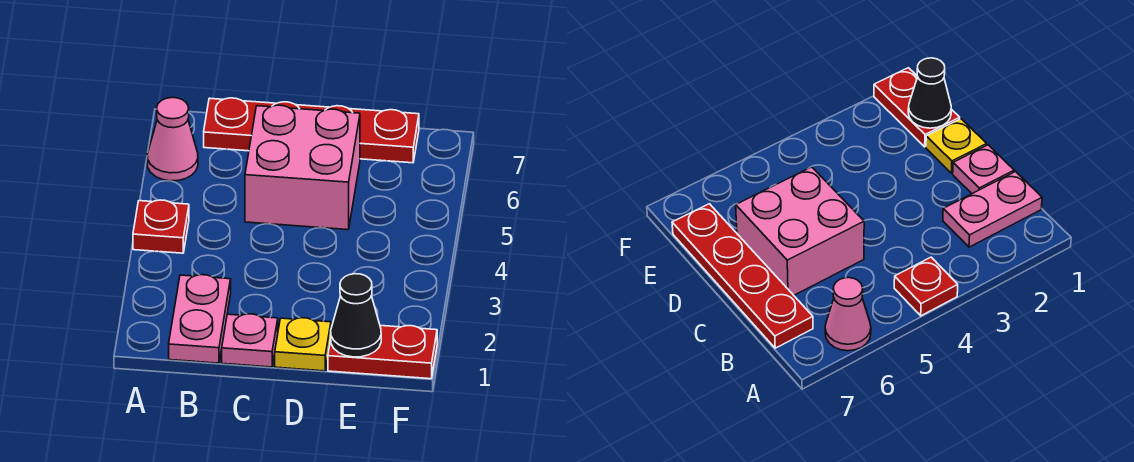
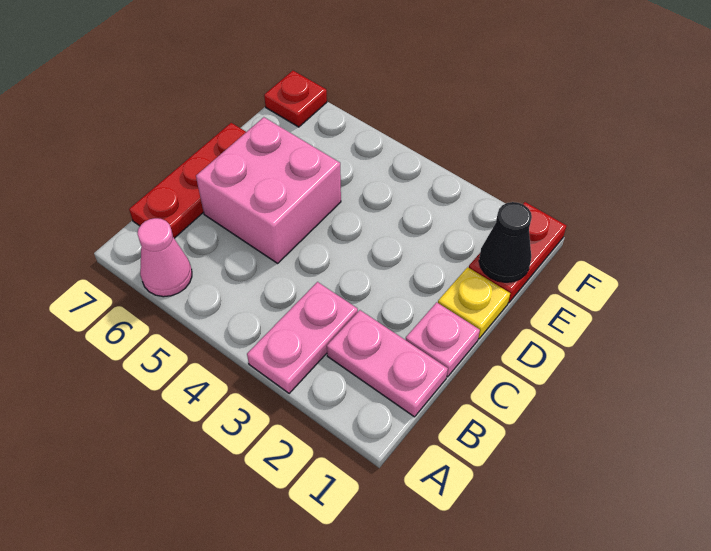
none -> pink 1x2 plate [247,282,358,393]
red 1x1 plate [133,200,189,253] -> red 1x1 plate moved to [264,71,327,127]
red 1x4 plate [204,98,419,163] -> red 1x3 plate [129,123,246,238]

